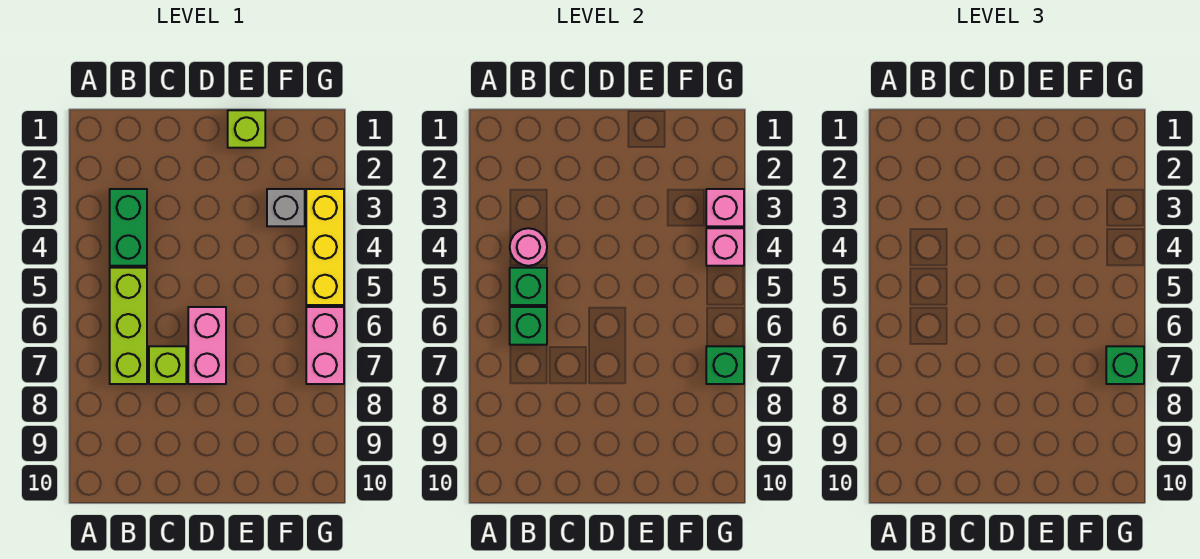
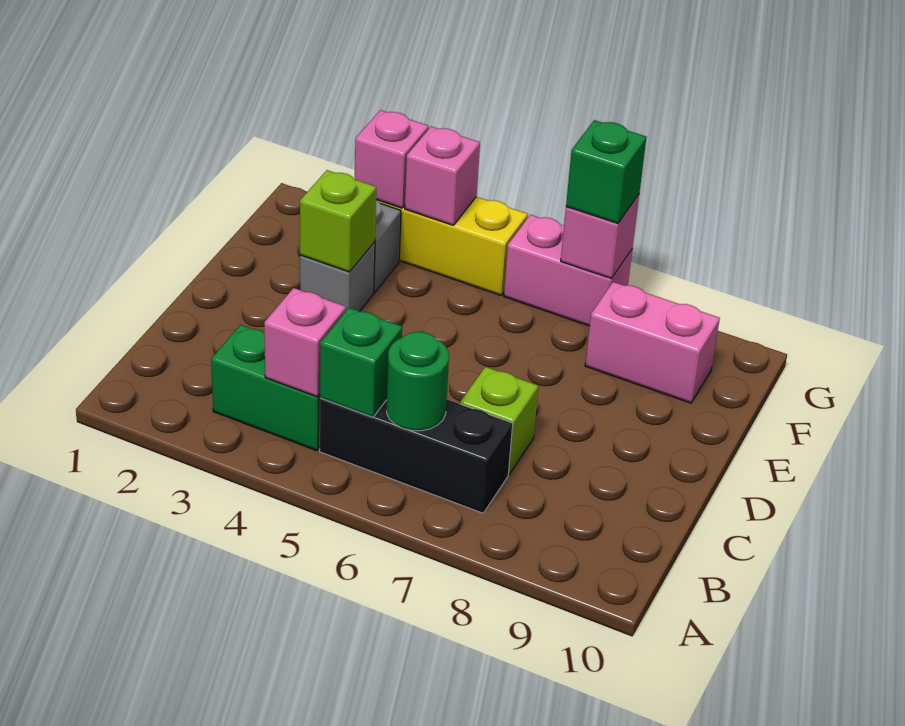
pink 1x1 round brick [510,228,547,266] -> pink 1x1 brick [264,288,346,397]
lime 1x3 brick [110,268,147,384] -> black 1x3 brick [320,398,513,513]
green 1x1 brick [510,307,547,345] -> green 1x1 round brick [387,332,449,431]
pink 1x2 brick [188,307,226,384] -> pink 1x2 brick moved to [585,282,720,403]
lime 1x1 brick [228,110,265,148] -> lime 1x1 brick moved to [300,170,376,272]
none -> grey 1x1 brick [300,242,375,311]
green 1x1 brick [706,346,744,384] -> pink 1x1 brick [561,195,639,279]

